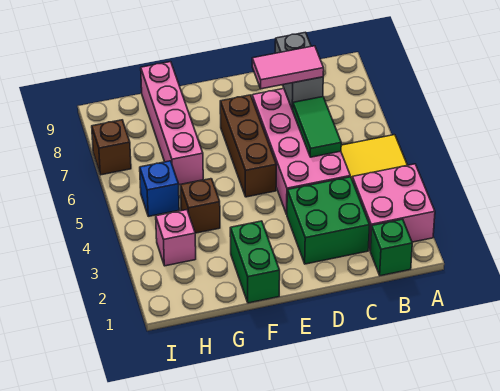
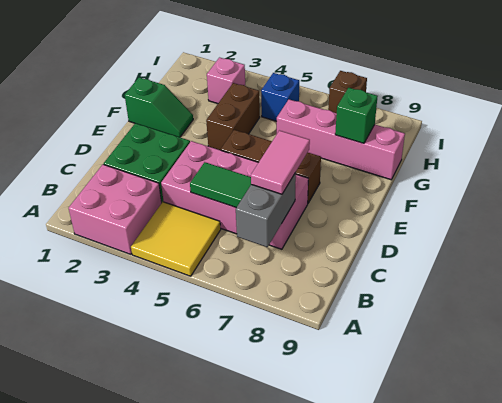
green 1x1 brick [370,219,412,276] -> green 1x1 brick moved to [335,88,378,143]
grey 1x2 brick [275,32,323,110] -> grey 1x2 brick turned to [236,173,296,247]
green 1x2 brick [230,221,280,303] -> green 1x2 slope [125,77,193,137]
brown 1x1 brick [181,179,220,233] -> brown 1x2 brick [206,83,260,150]

